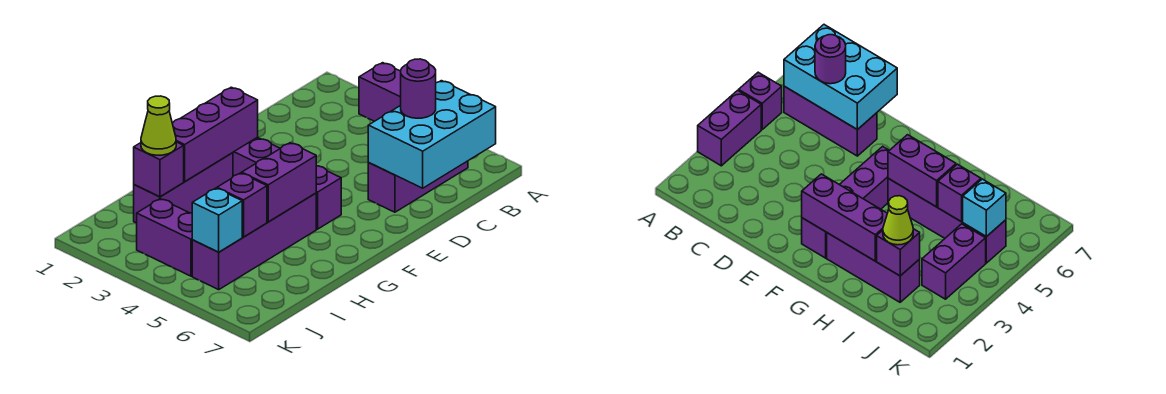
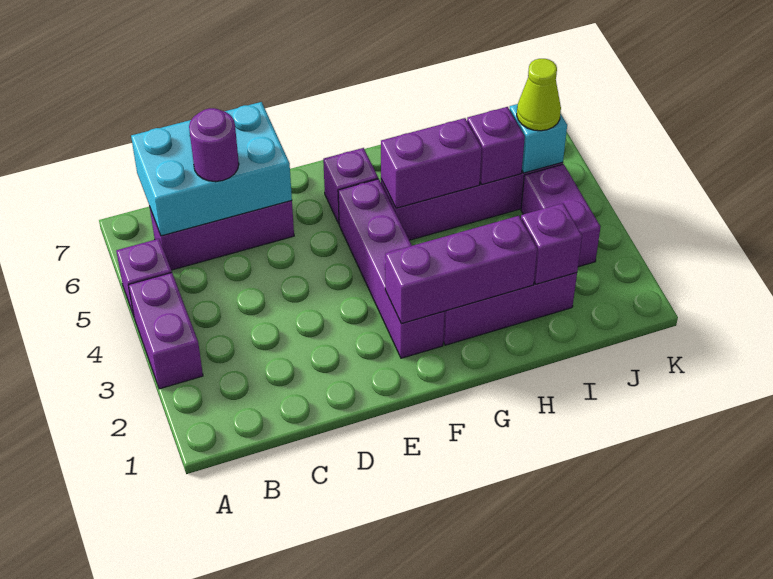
none -> purple 1x1 brick [323,148,378,223]
lime 1x1 cone [141,96,176,155] -> lime 1x1 cone moved to [517,59,561,131]

